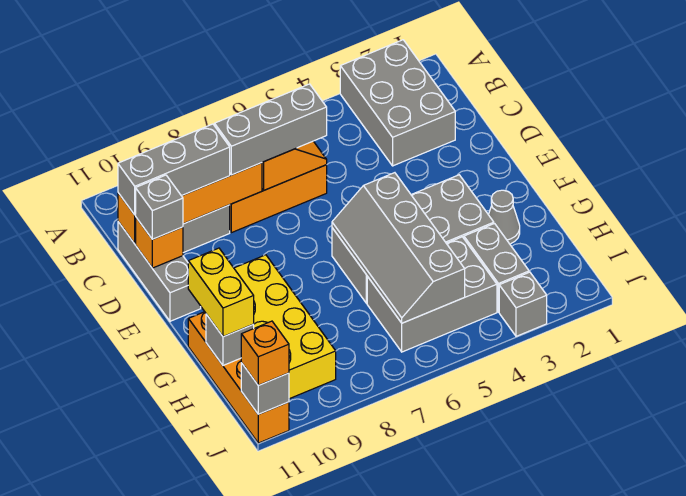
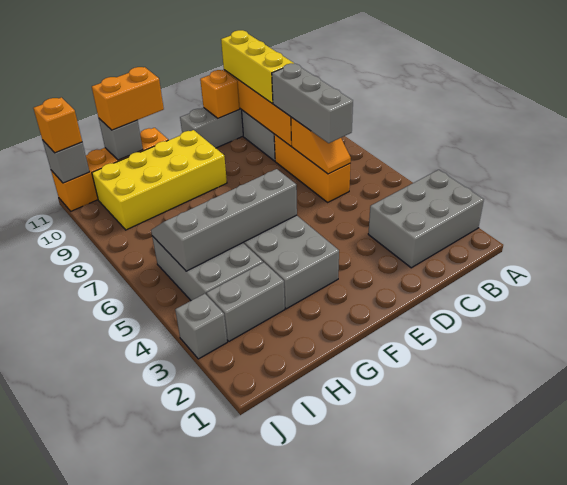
grey 1x3 brick [118,124,230,215] -> yellow 1x3 brick [221,30,294,103]
grey 1x1 brick [136,175,183,239] -> none
grey 1x1 cone [489,190,520,244] -> none
yellow 1x2 brick [188,248,254,337] -> orange 1x2 brick [92,67,164,130]

